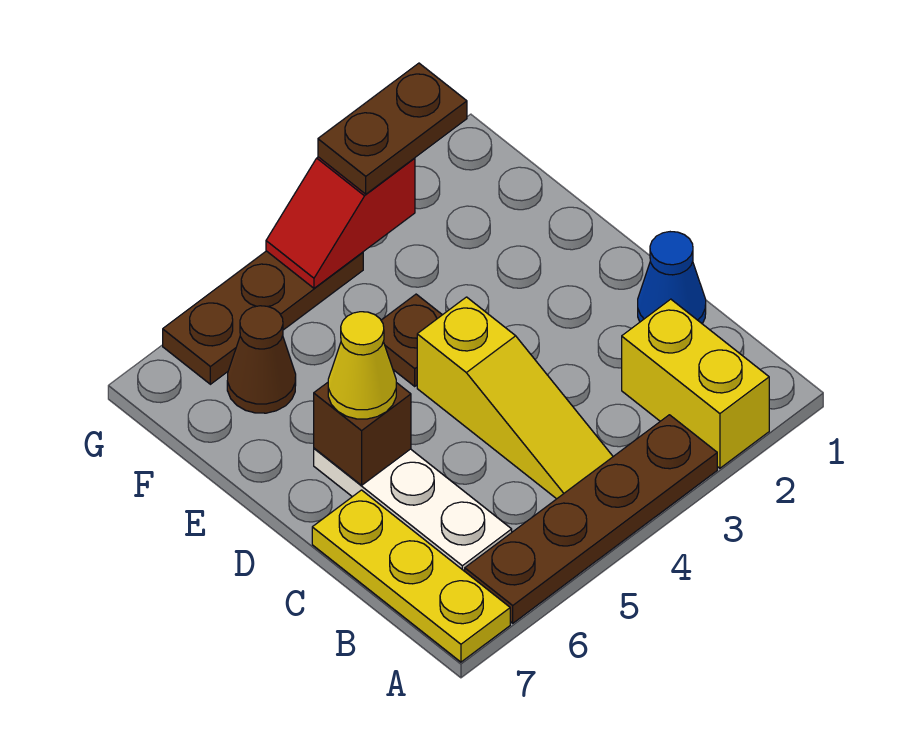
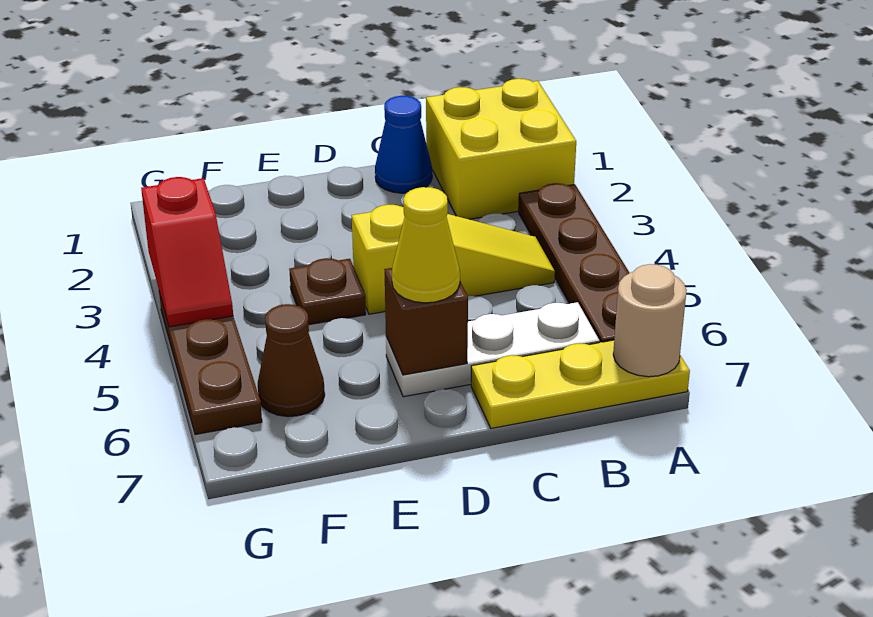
yellow 1x2 brick [622,299,769,468] -> yellow 2x2 brick [426,79,576,219]
none -> tan 1x1 round brick [613,264,687,377]
brown 1x2 plate [318,63,467,194] -> none

